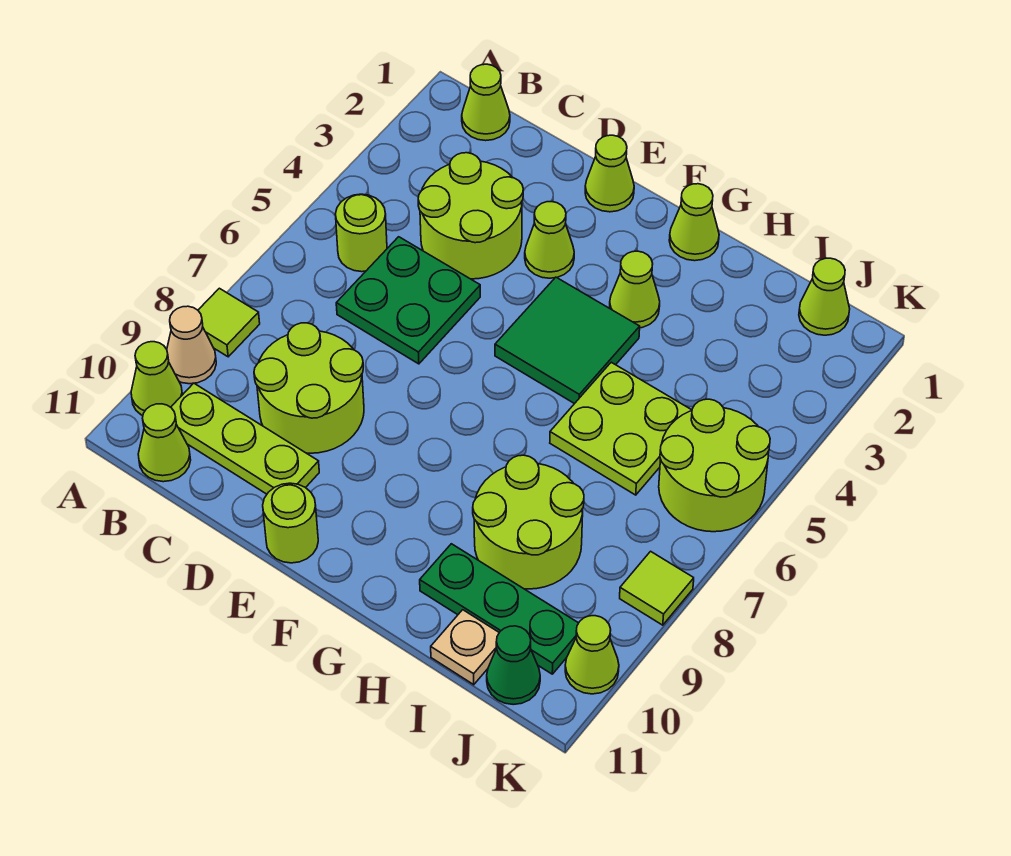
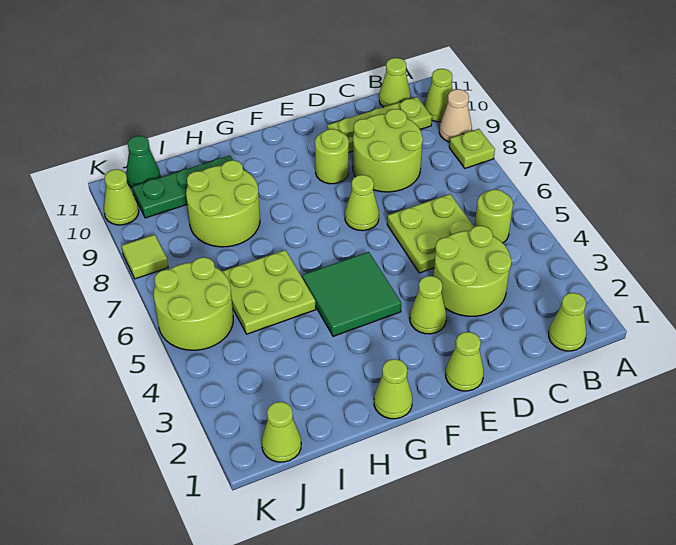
lime 1x1 tile [198,288,260,357] -> lime 1x1 plate [449,129,495,168]
green 2x2 plate [336,237,480,364] -> lime 2x2 plate [387,194,474,273]
lime 1x1 round brick [263,483,318,563] -> lime 1x1 round brick moved to [315,129,349,184]
lime 1x1 cone [610,251,660,328] -> lime 1x1 cone moved to [345,175,379,231]
tan 1x1 plate [431,610,499,685] -> none

